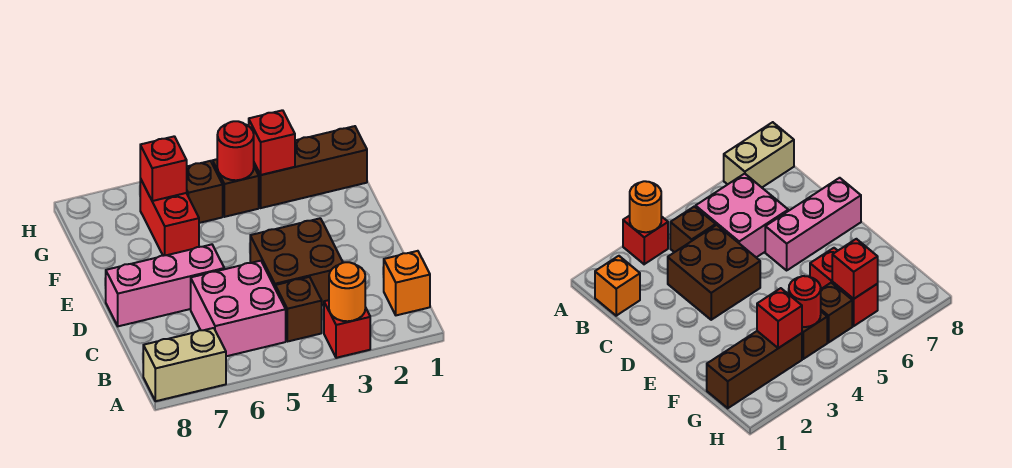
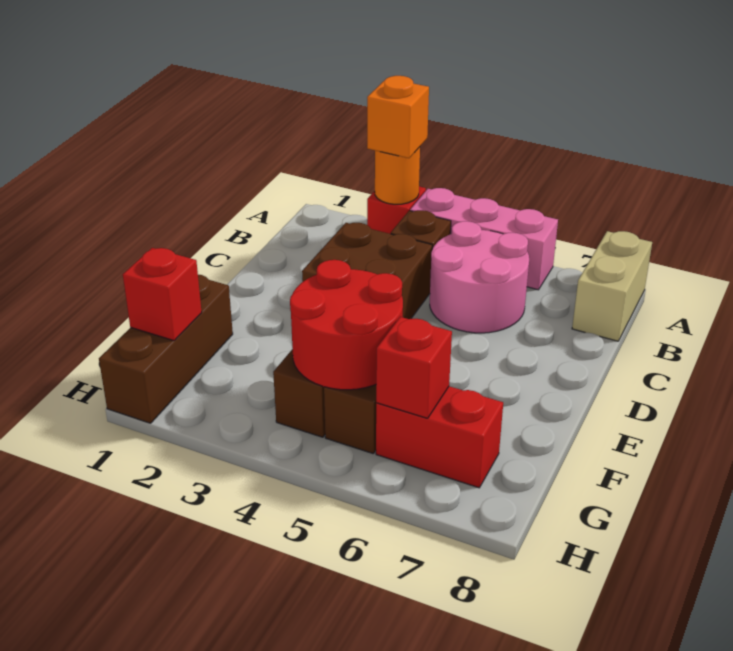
tan 1x2 brick [143,328,226,401] -> tan 1x2 brick turned to [572,231,652,341]
orange 1x1 brick [384,251,430,315] -> orange 1x1 brick moved to [367,76,429,158]
pink 2x2 brick [191,261,286,356] -> pink 2x2 round brick [430,221,529,333]
pink 1x3 brick [106,244,224,326] -> pink 1x3 brick moved to [410,188,558,290]
red 1x2 brick [140,179,199,256] -> red 1x2 brick turned to [376,386,503,488]
brown 1x3 brick [254,126,367,208] -> brown 1x3 brick turned to [99,275,233,423]
red 1x1 brick [249,110,295,175] -> red 1x1 brick moved to [123,248,202,341]
red 1x1 round brick [217,121,254,180] -> red 2x2 round brick [290,260,403,390]

